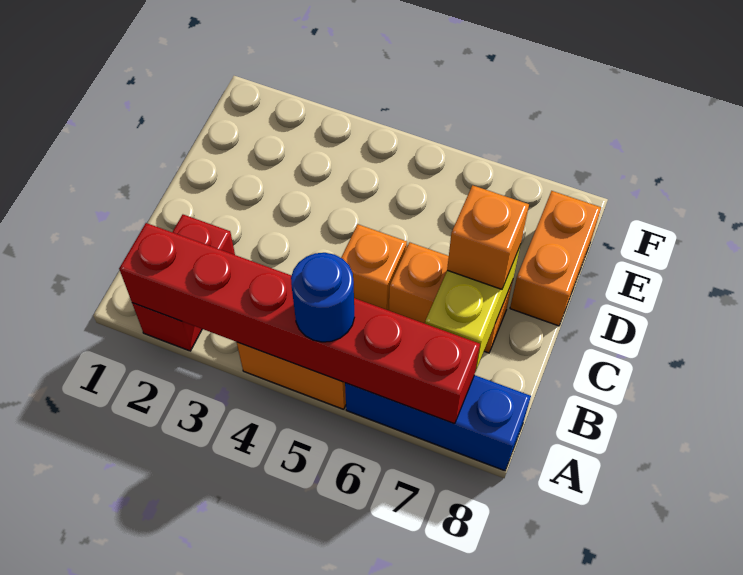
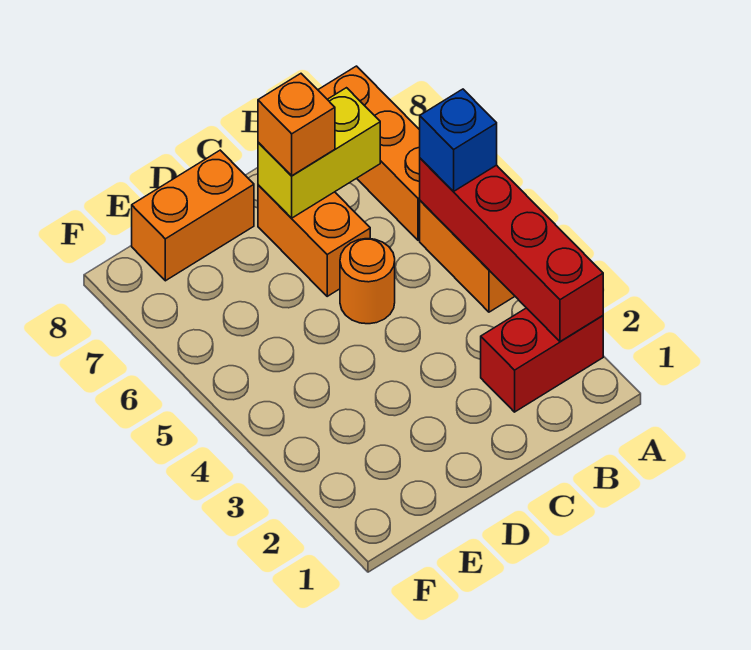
red 1x6 brick [119,223,480,424] -> red 1x4 brick [420,158,603,342]
blue 1x1 round brick [291,253,354,342] -> blue 1x1 brick [420,89,497,192]
blue 1x3 brick [345,375,531,471] -> orange 1x3 brick [318,66,420,240]
orange 1x1 brick [341,224,407,311] -> orange 1x1 round brick [340,239,395,324]

